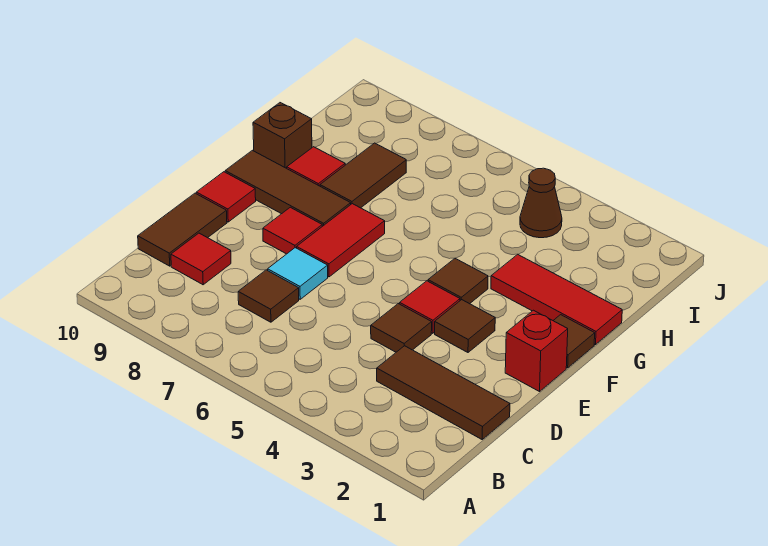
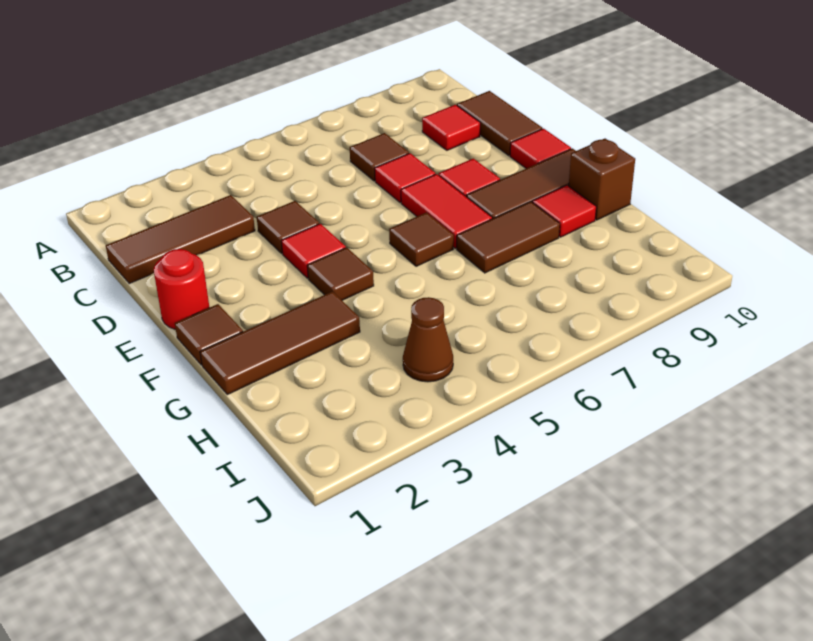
cyan 1x1 tile [268,248,328,299] -> red 1x1 tile [375,153,435,203]
red 1x1 brick [505,310,568,392] -> red 1x1 round brick [154,249,210,330]
brown 1x1 tile [435,300,495,352] -> brown 1x1 tile moved to [389,213,454,266]
red 1x3 tile [491,254,622,345] -> brown 1x3 tile [200,292,360,395]
brown 1x2 tile [320,143,406,208] -> brown 1x2 tile turned to [457,202,560,273]

